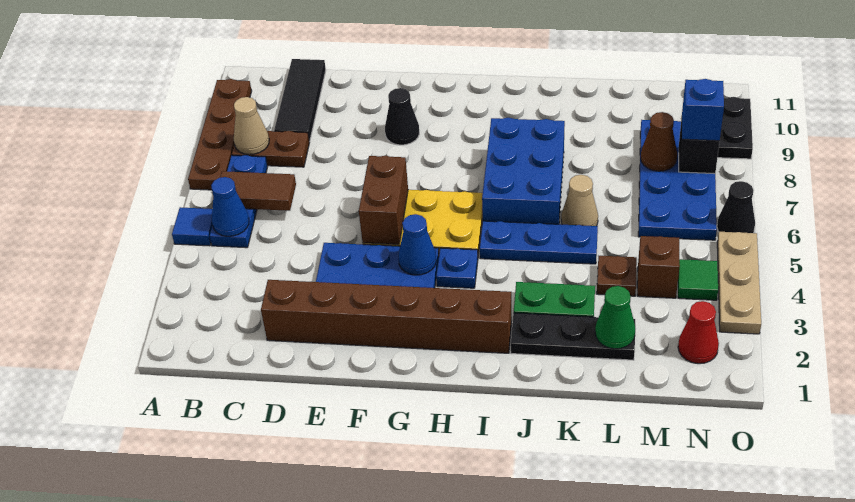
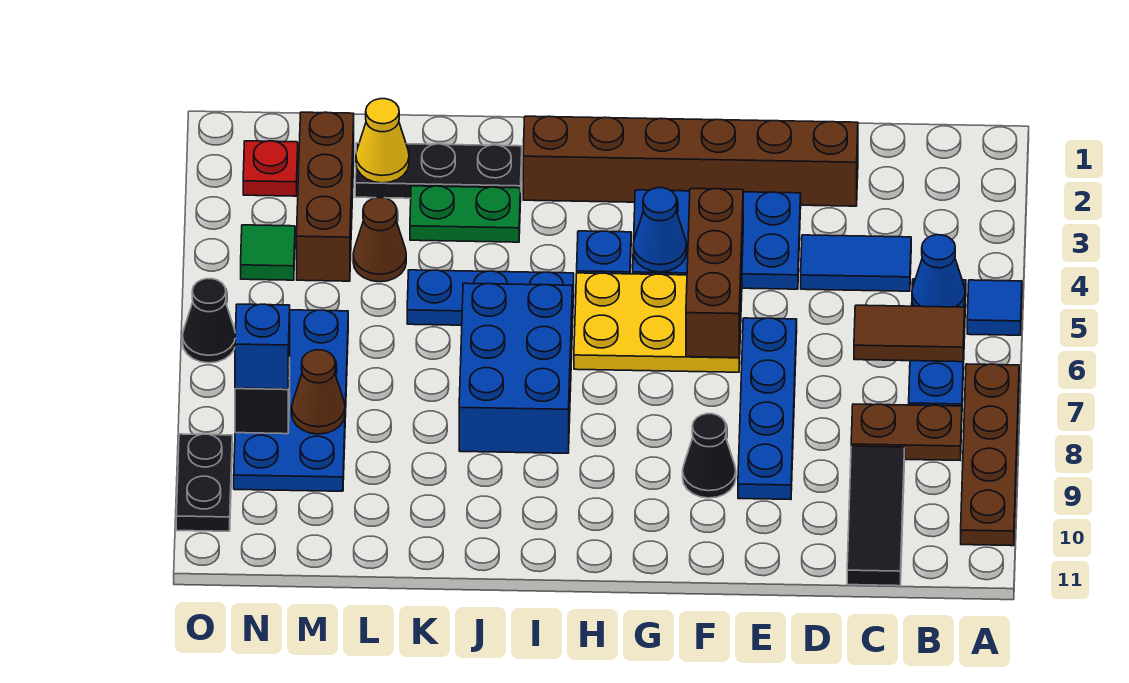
tan 1x1 cone [234,97,269,155] -> none
none -> blue 1x2 tile [801,235,911,291]
none -> blue 1x4 plate [738,318,797,500]
brown 1x2 brick [359,156,408,244] -> brown 1x3 brick [686,189,743,358]
tan 1x1 cone [561,175,598,226] -> none
green 1x1 cone [595,286,635,349] -> yellow 1x1 cone [356,99,409,183]
brown 1x1 plate [597,256,637,296] -> brown 1x1 cone [353,198,406,282]
brown 1x1 brick [637,236,680,298] -> brown 1x3 brick [297,112,354,281]
red 1x1 cone [678,301,719,364] -> red 1x1 plate [243,141,298,196]
tan 1x3 plate [717,232,761,334] -> none

